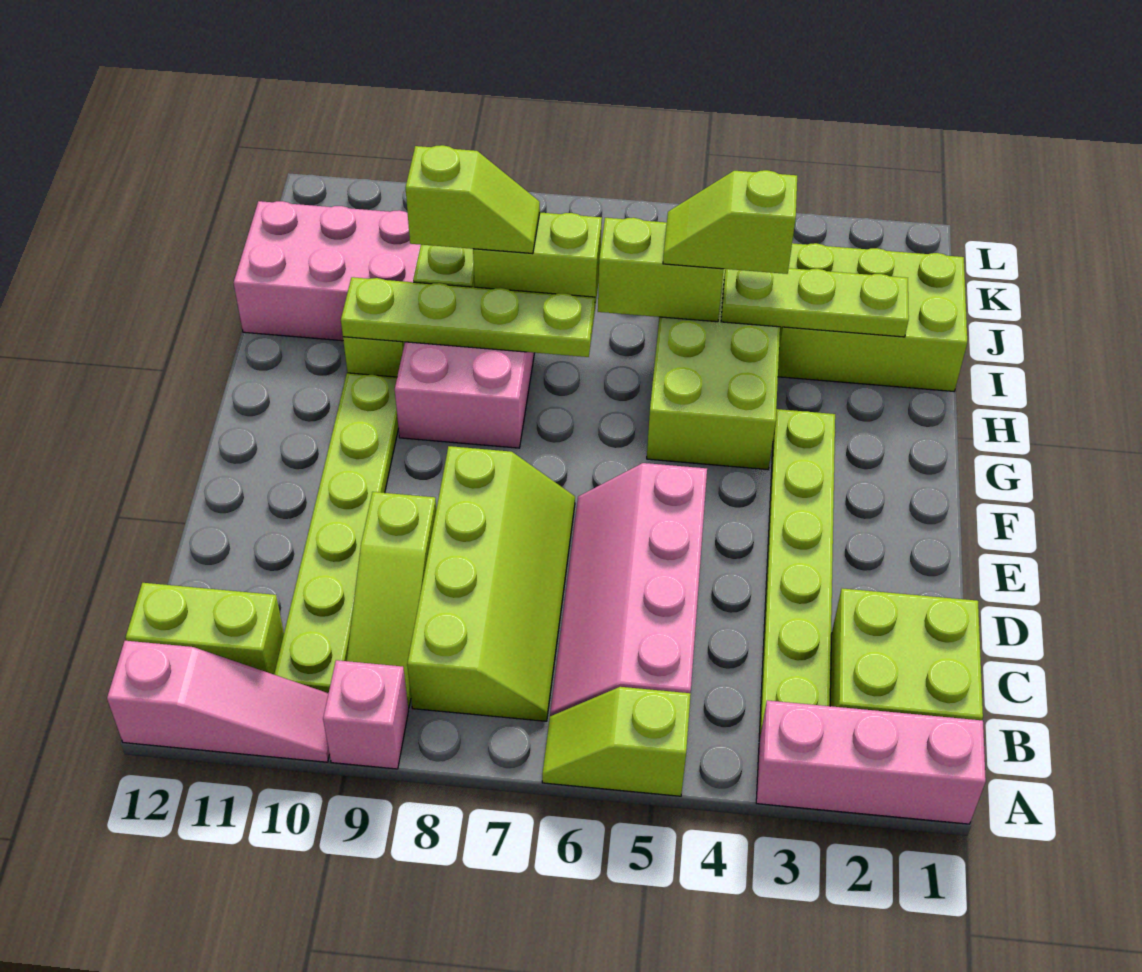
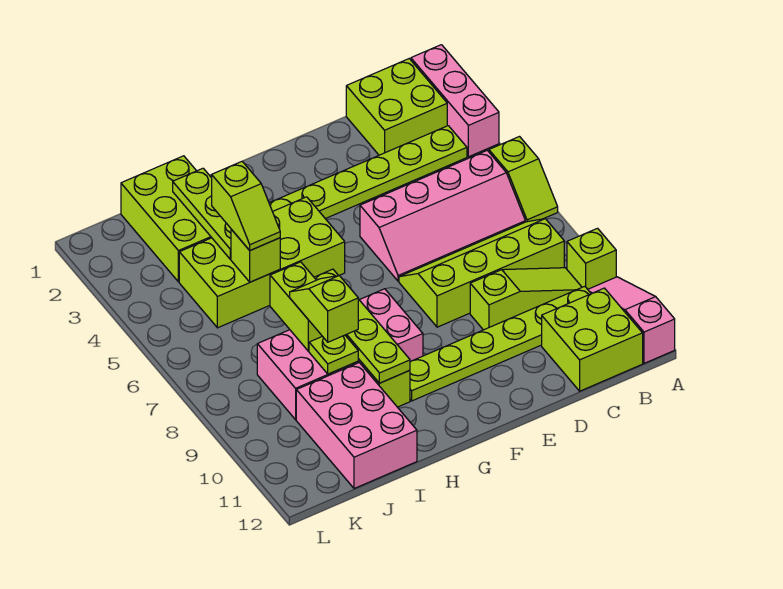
pink 1x1 brick [323,660,408,769] -> lime 1x1 brick [567,228,616,289]
lime 1x2 brick [126,583,284,674] -> lime 2x2 brick [542,288,643,391]
lime 1x2 brick [598,218,724,322] -> lime 1x1 brick [231,229,280,282]

